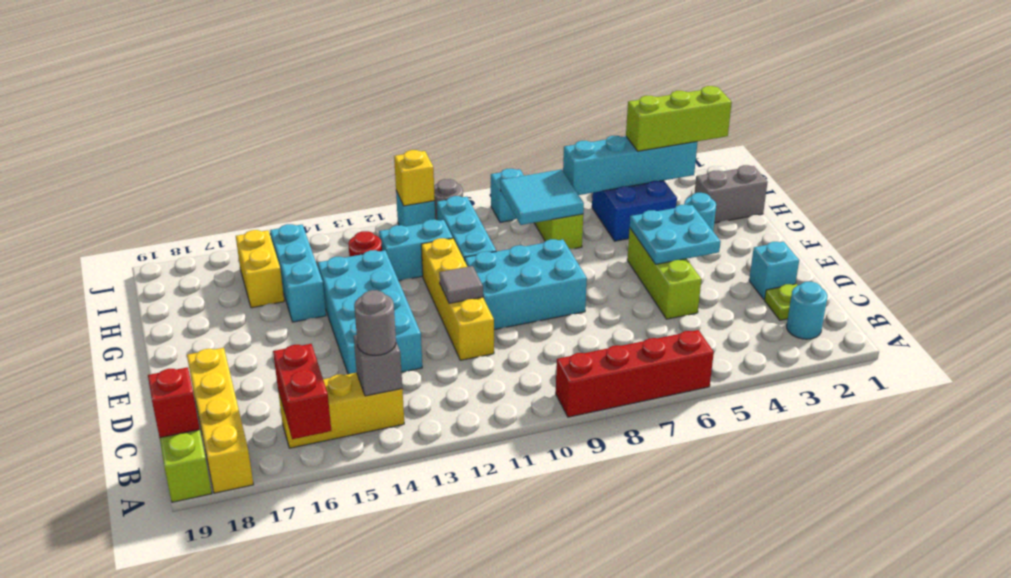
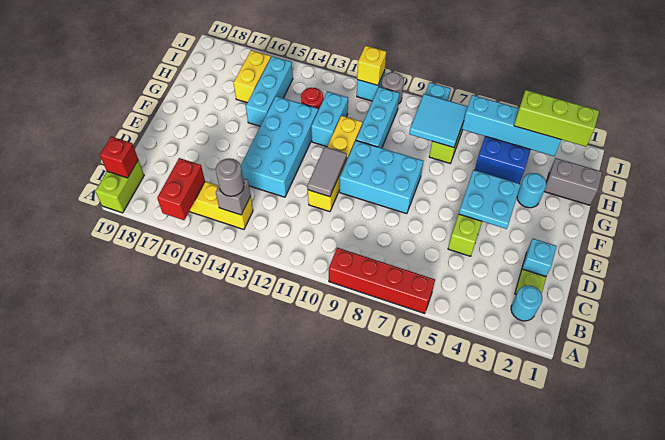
yellow 1x4 brick [187,348,254,493] -> none
grey 1x1 tile [439,266,483,303] -> grey 1x2 tile [308,147,347,197]
cyan 1x2 brick [379,220,453,281] -> cyan 1x2 brick turned to [311,91,348,147]

